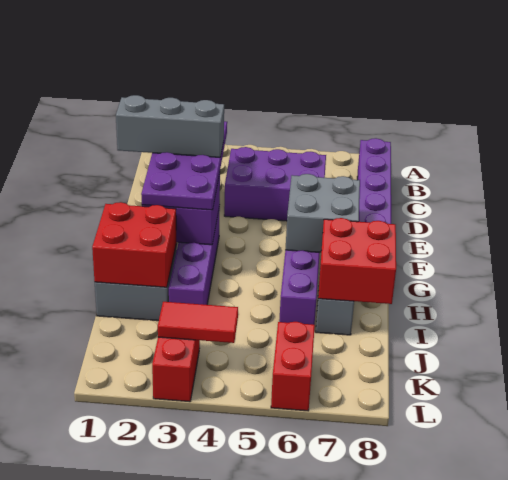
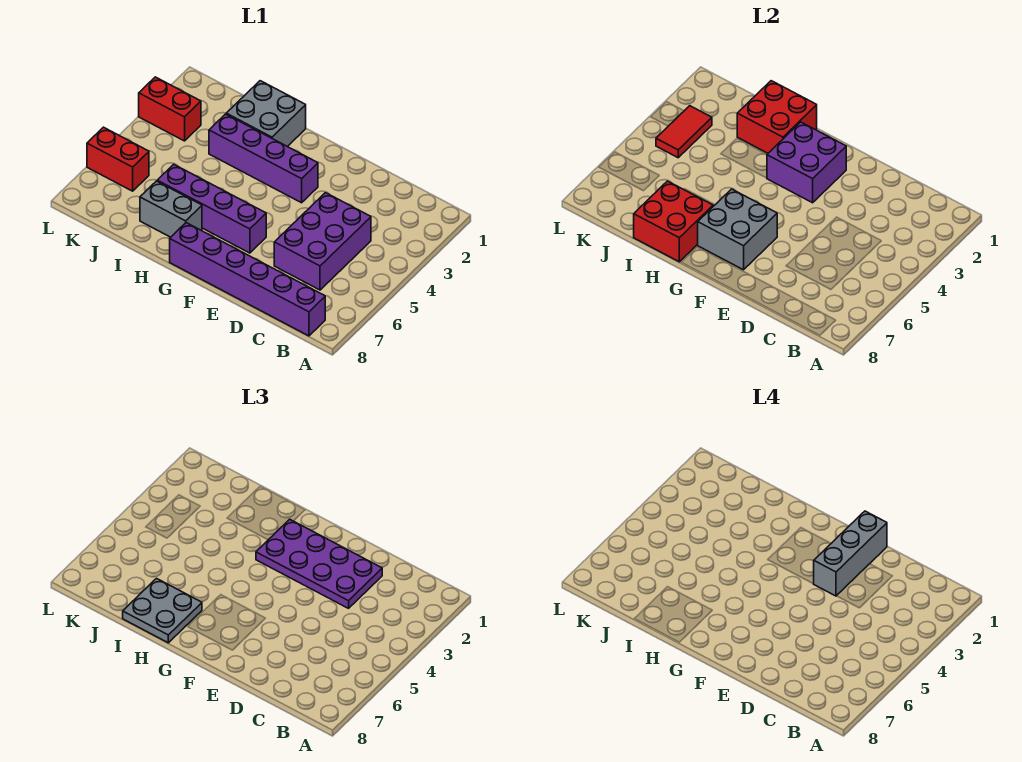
none -> grey 2x2 plate [123,579,202,643]

